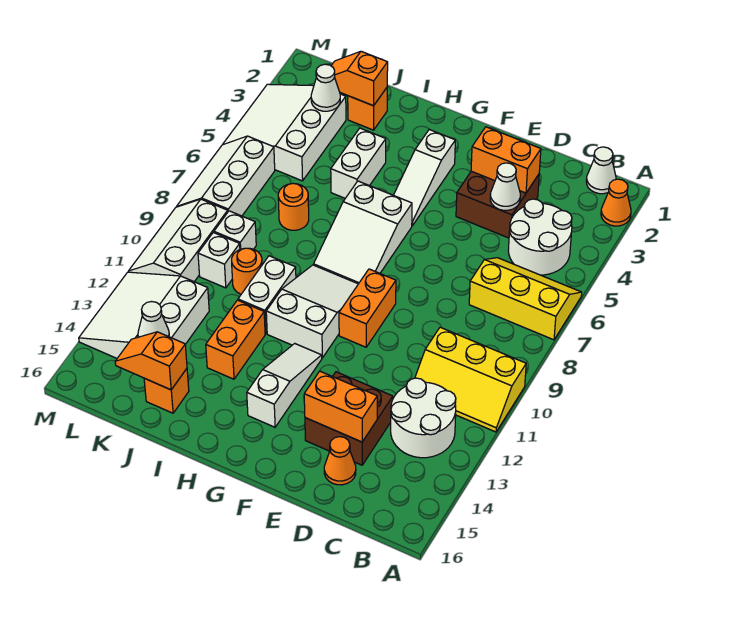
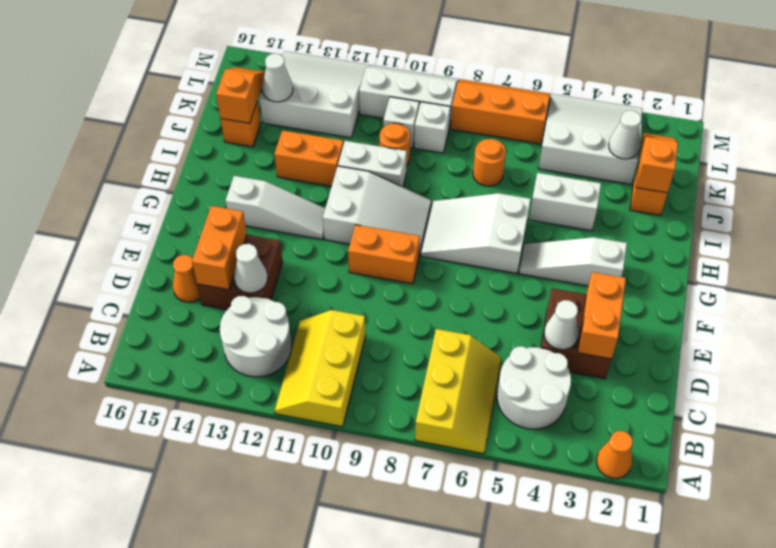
white 1x1 cone [586,147,616,194] -> white 1x1 cone moved to [234,244,268,293]
white 2x3 slope [177,136,275,216] -> orange 2x3 slope [451,79,550,144]

